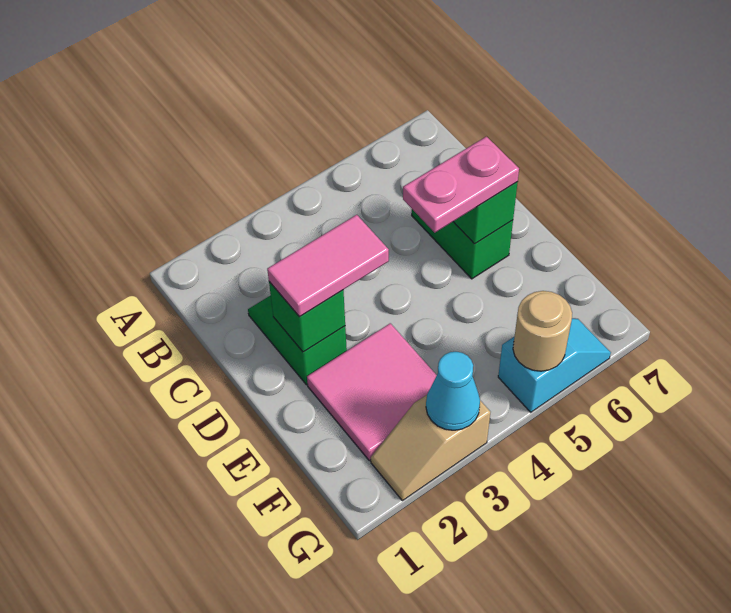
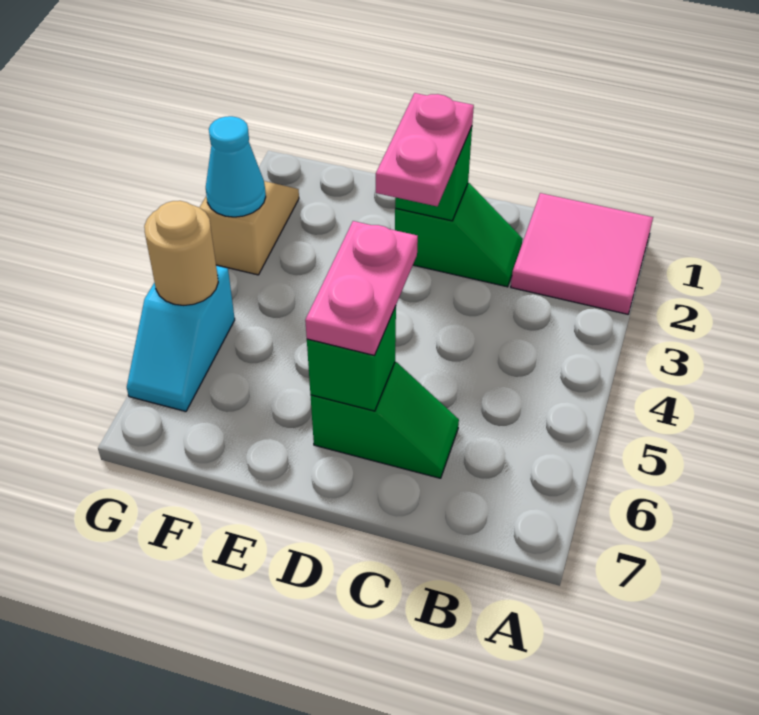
pink 1x2 tile [267,215,389,317] -> pink 1x2 plate [376,93,474,206]
pink 2x2 tile [307,323,437,461] -> pink 2x2 tile moved to [511,193,653,314]

